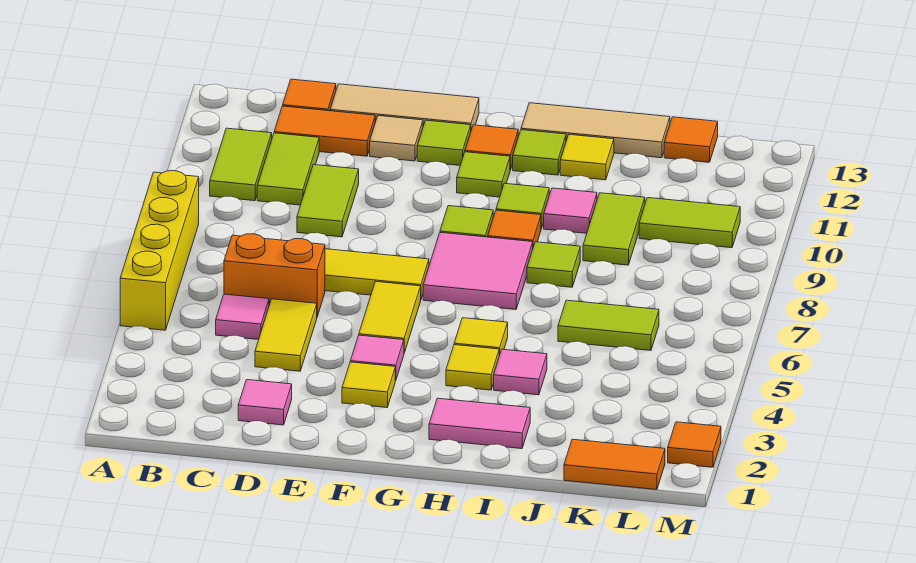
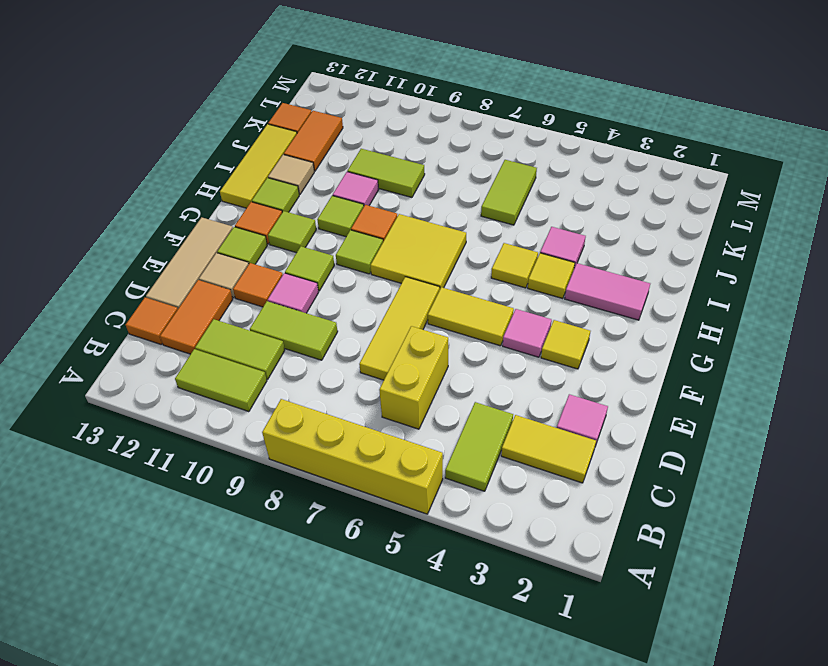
pink 1x1 tile [216,294,269,340] -> pink 1x1 tile moved to [268,273,319,313]
orange 1x2 brick [224,234,325,316] -> yellow 1x2 brick [379,326,448,429]
yellow 1x2 tile [255,299,317,371] -> yellow 1x2 tile moved to [501,415,596,483]
pink 2x2 tile [423,233,533,310] -> yellow 2x2 tile [370,214,466,288]
pink 1x2 tile [429,398,530,449] -> pink 1x2 tile turned to [565,263,650,320]
tan 1x3 tile [521,103,670,158] -> yellow 1x3 tile [220,124,297,208]
lime 1x1 tile [527,242,580,287] -> lime 1x1 tile moved to [285,246,334,291]
yellow 1x1 tile [560,134,614,180] -> tan 1x1 tile [268,155,314,195]
orange 1x2 tile [564,439,665,490] -> orange 1x2 tile moved to [284,111,343,171]
lime 1x2 tile [639,198,740,248] -> lime 1x2 tile moved to [445,402,513,491]
orange 1x1 tile [668,422,721,467] -> orange 1x1 tile moved to [233,263,283,307]

